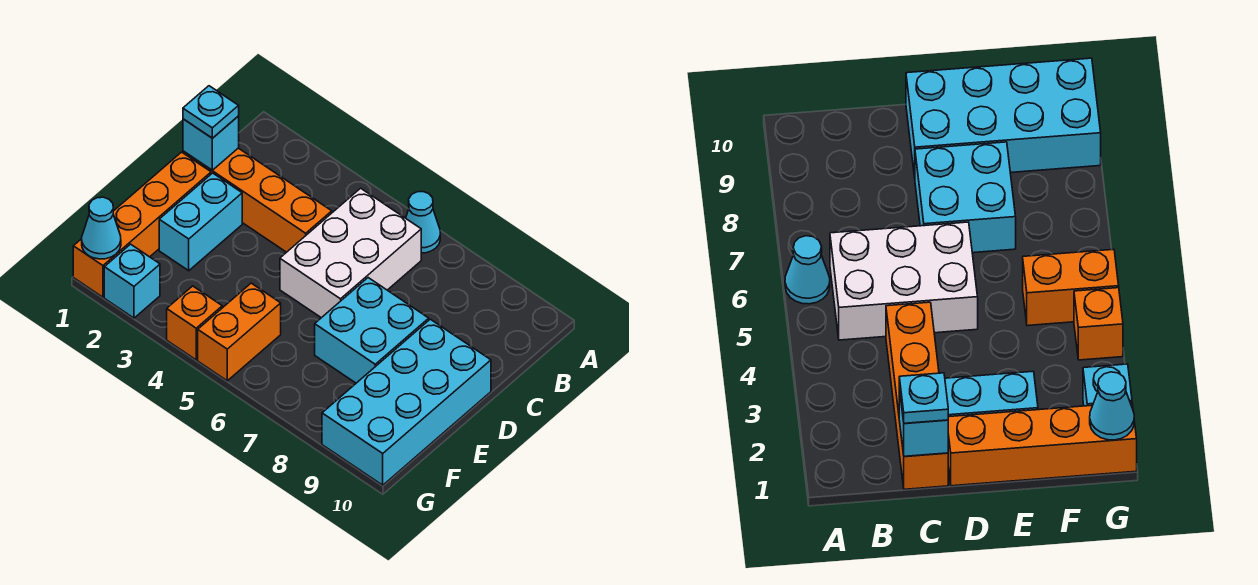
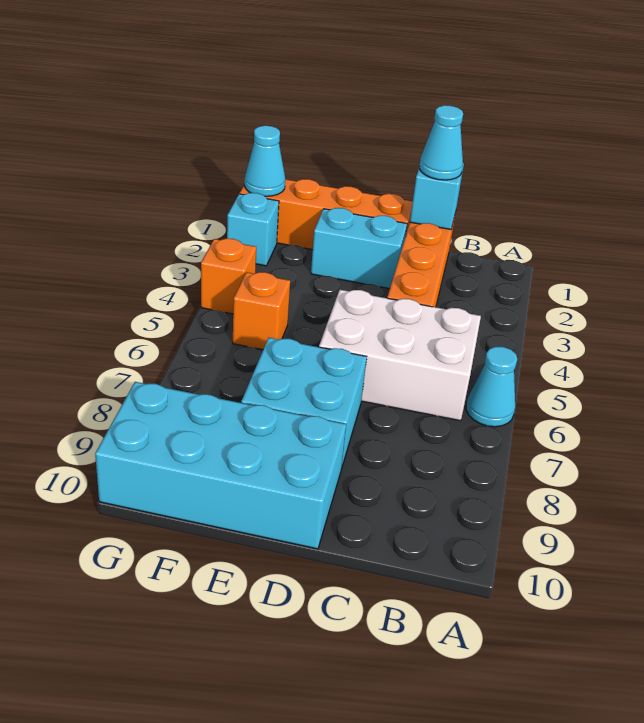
cyan 1x1 plate [183,86,239,138] -> cyan 1x1 cone [419,105,463,180]
orange 1x2 brick [198,283,281,381] -> orange 1x1 brick [233,272,290,350]

